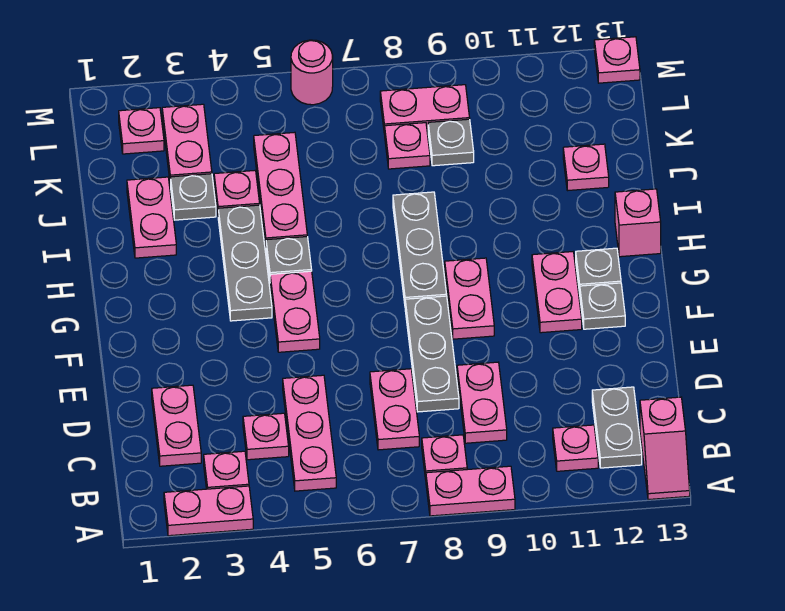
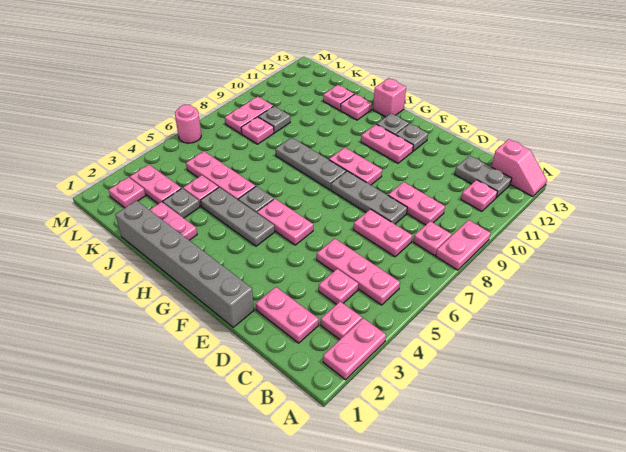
none -> grey 1x6 brick [115,200,254,327]
pink 1x1 plate [594,37,640,83] -> pink 1x1 plate moved to [340,94,372,120]

